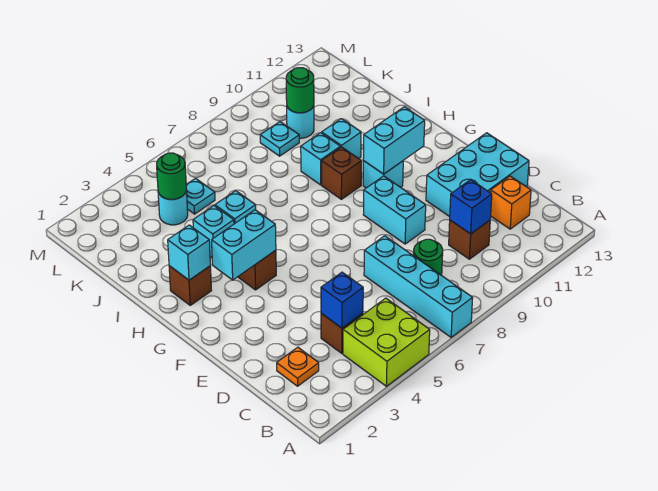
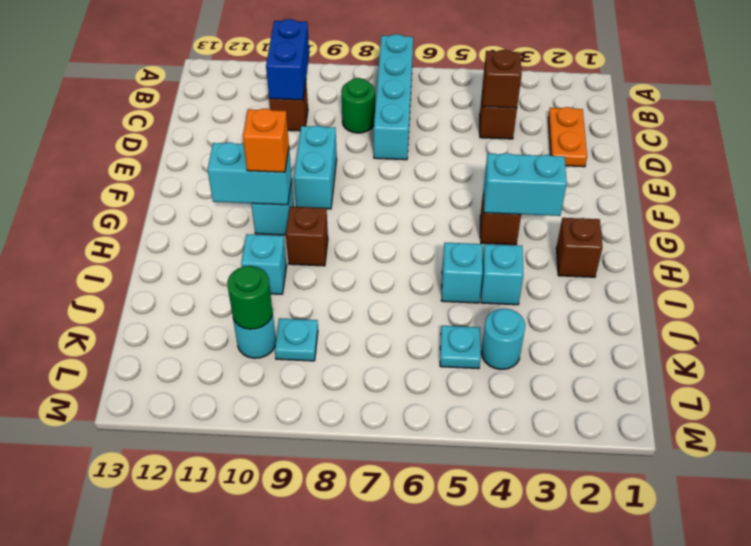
lime 2x2 brick [343,298,430,386] -> none
orange 1x1 plate [277,347,319,386] -> orange 1x2 plate [548,107,587,167]
blue 1x1 brick [321,272,363,328] -> brown 1x1 brick [483,50,522,108]
blue 1x1 brick [450,180,492,234] -> blue 1x2 brick [266,19,309,100]
orange 1x1 brick [491,176,531,229] -> orange 1x1 brick moved to [243,109,289,172]
cyan 2x3 brick [426,133,529,217] -> none
cyan 1x1 brick [168,225,210,280] -> none
cyan 1x1 brick [301,133,340,185] -> none
green 1x1 round brick [157,153,186,199] -> none

